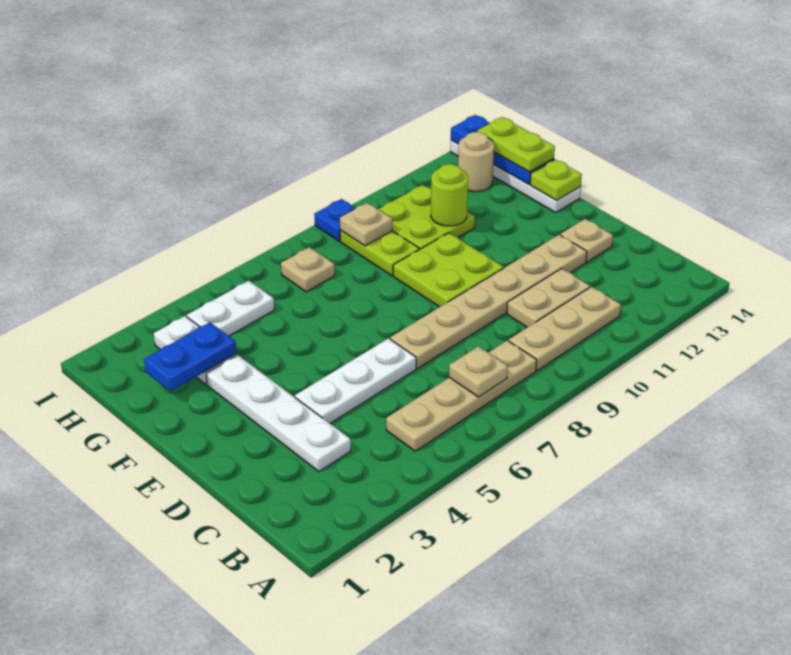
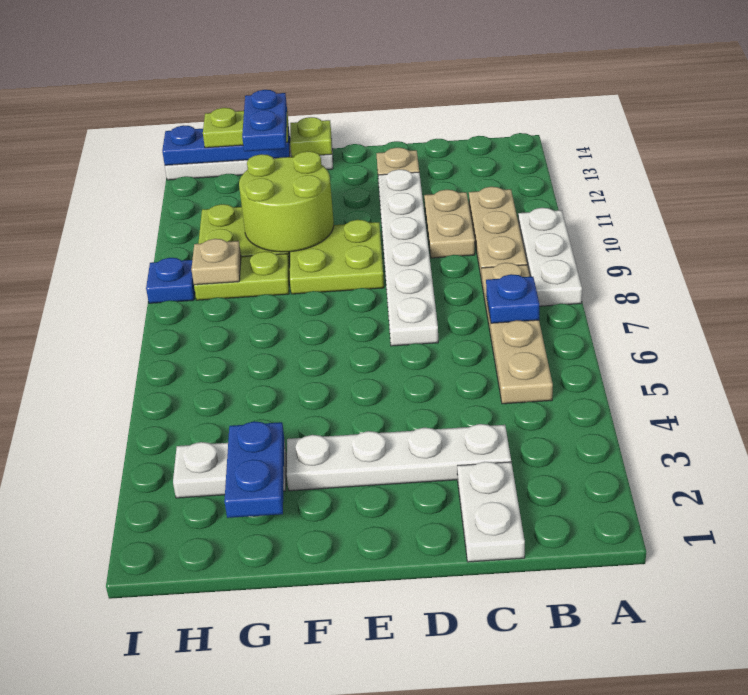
tan 1x1 plate [449,346,508,397] -> blue 1x1 plate [486,274,539,323]
white 1x3 plate [295,338,416,423] -> white 1x3 plate moved to [518,208,582,306]
tan 1x6 plate [390,235,587,368] -> white 1x6 plate [378,170,438,346]
lime 1x1 round brick [431,164,468,226] -> lime 2x2 round brick [239,151,334,252]
none -> blue 1x2 plate [242,90,287,152]
white 1x2 plate [186,281,274,336] -> white 1x2 plate moved to [457,462,525,562]
tan 1x1 plate [281,247,335,292] -> none
tan 1x1 round brick [458,132,494,192] -> none

